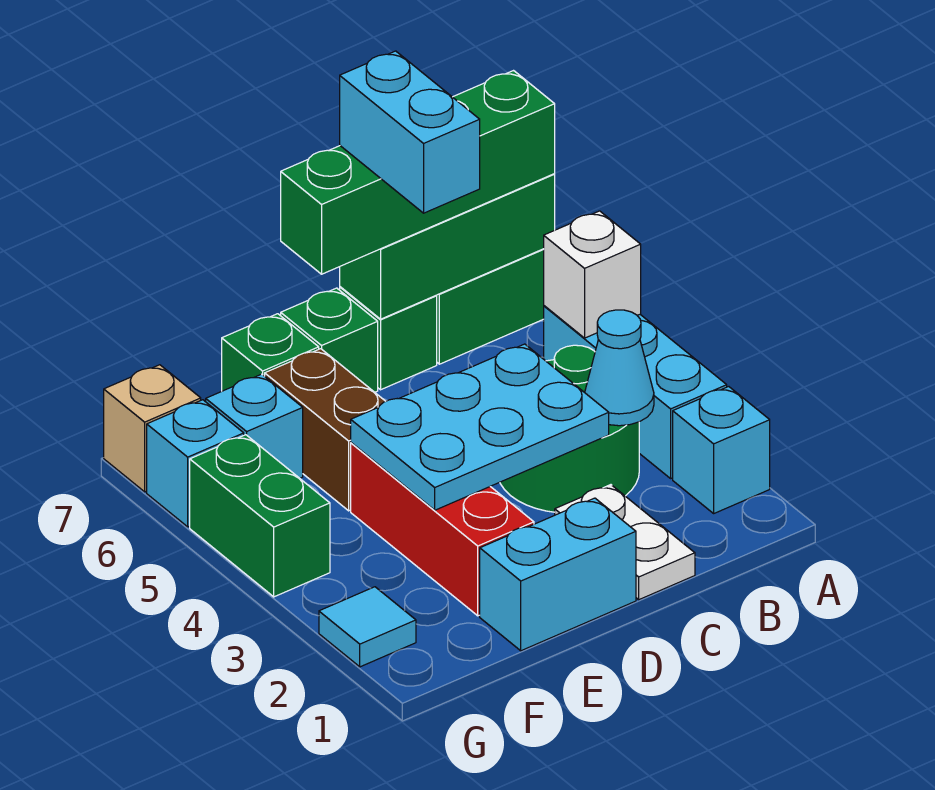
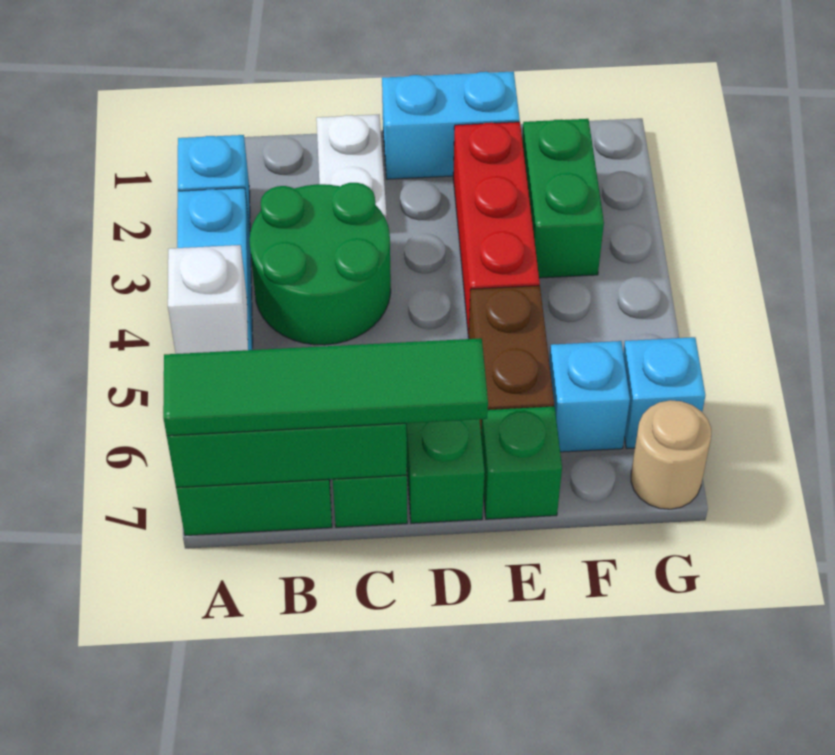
green 1x4 brick [281,71,555,274] -> green 1x4 tile [163,338,488,436]
cyan 1x1 cone [585,310,654,426] -> none
cyan 2x3 plate [351,344,609,510] -> none
cyan 1x2 brick [340,51,480,213] -> none
cyan 1x1 tile [319,587,416,667] -> none
green 1x2 brick [190,435,330,597] -> green 1x2 brick moved to [522,119,604,278]
tan 1x1 brick [104,365,201,492] -> tan 1x1 round brick [631,400,711,509]

